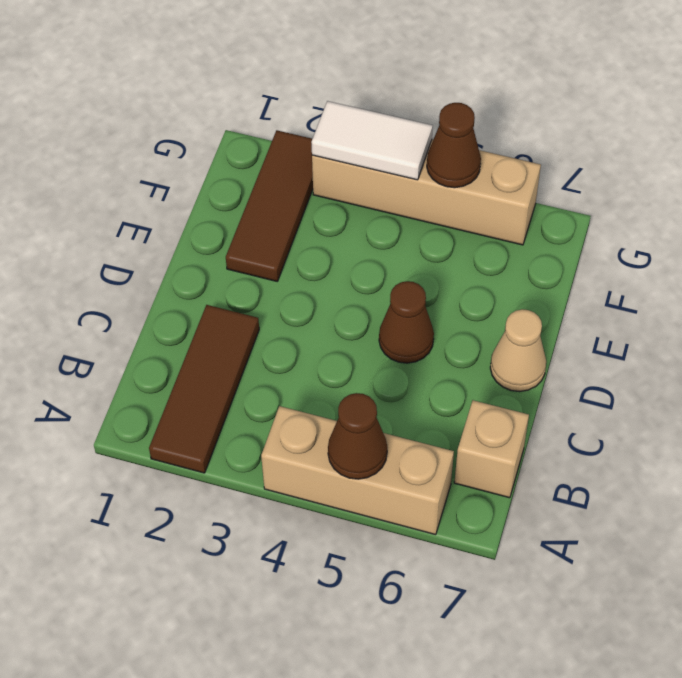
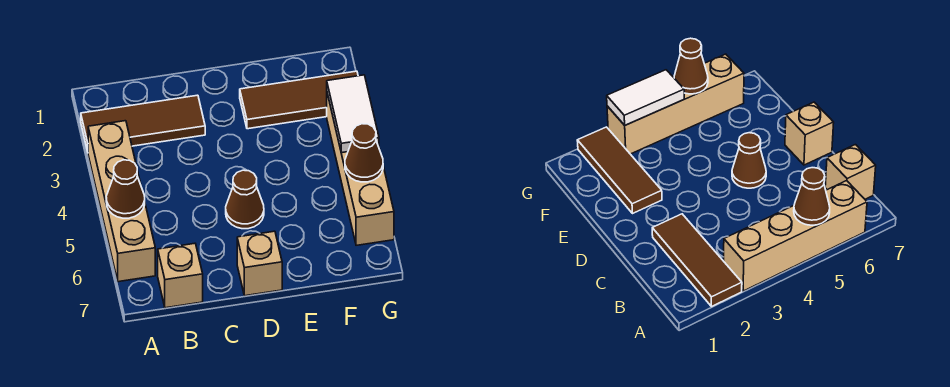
tan 1x3 brick [261,406,454,535] -> tan 1x4 brick [88,121,155,282]
tan 1x1 cone [490,309,546,392] -> tan 1x1 brick [237,231,282,296]

